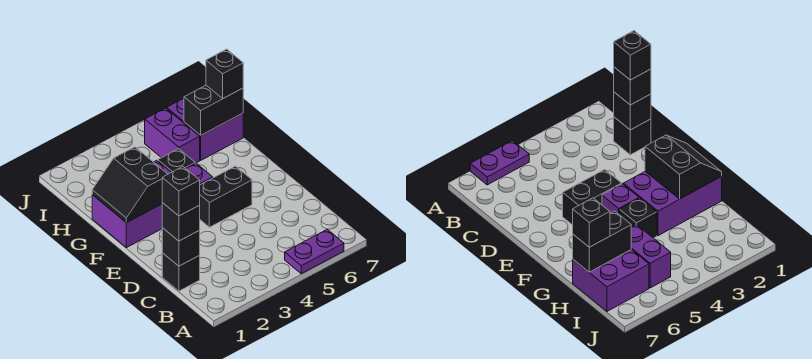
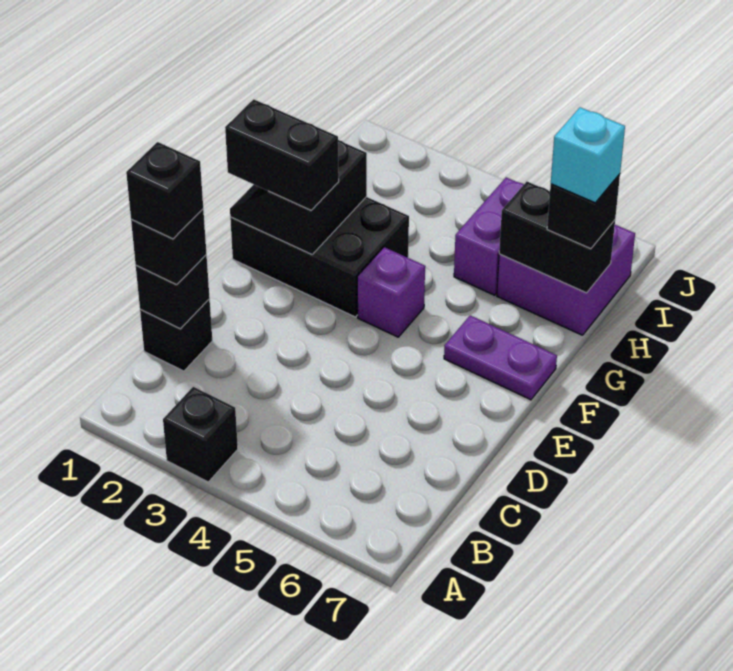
purple 1x2 plate [285,229,344,274] -> purple 1x2 plate moved to [444,315,557,400]
black 1x2 brick [200,166,252,227] -> black 1x2 brick moved to [225,99,339,210]
purple 2x3 brick [92,160,171,248] -> black 2x3 brick [230,197,409,317]
black 1x1 brick [158,149,195,172] -> black 1x1 brick moved to [163,387,238,482]
none -> cyan 1x1 brick [551,107,625,203]

